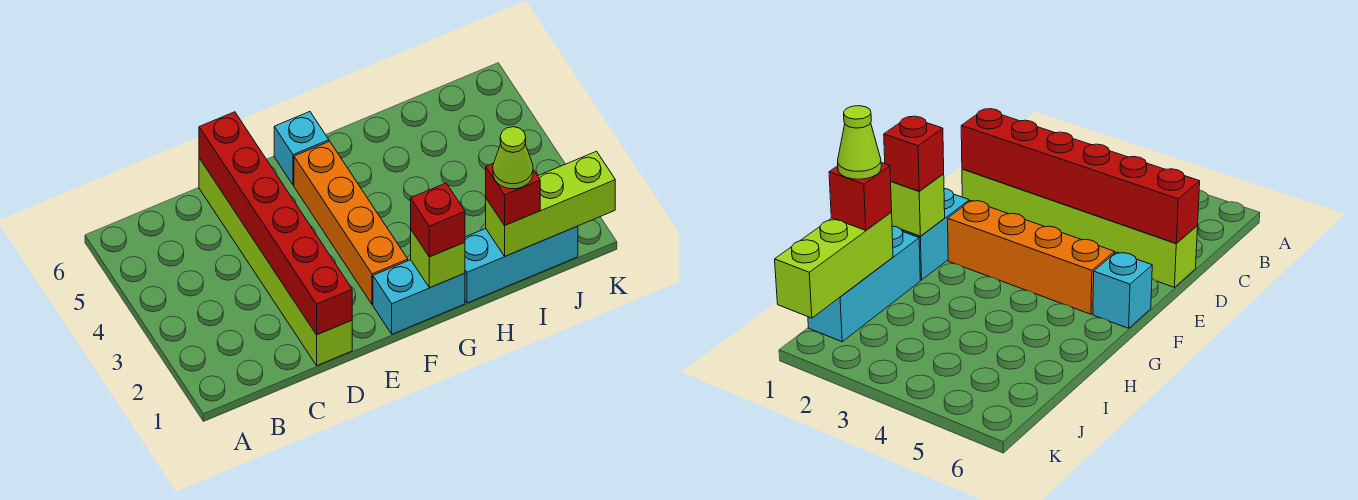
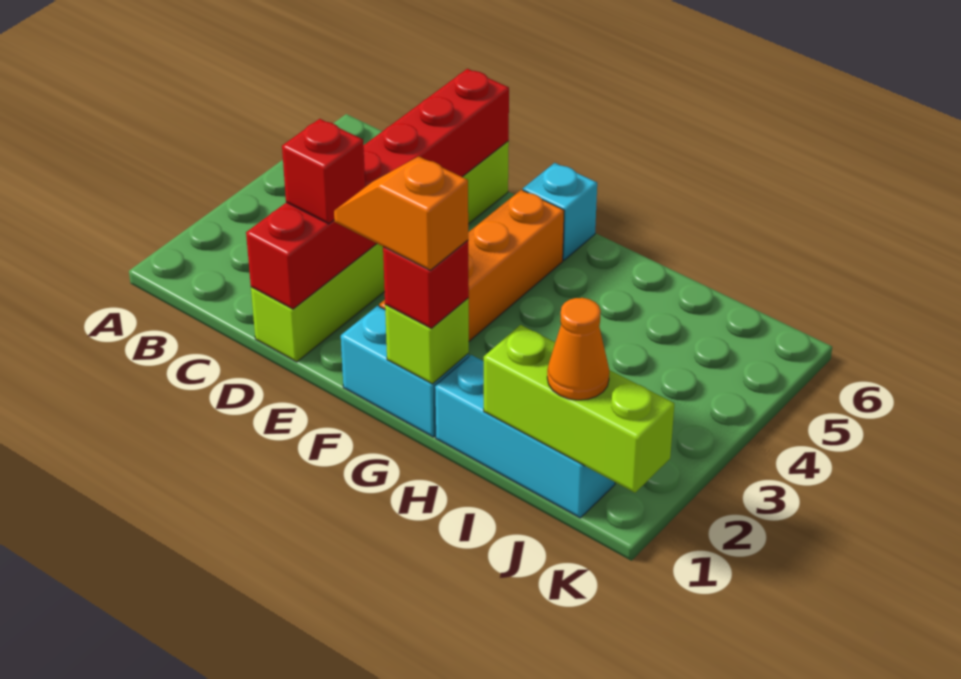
none -> orange 1x2 slope [334,156,468,270]
red 1x1 brick [486,163,540,225] -> red 1x1 brick moved to [282,119,365,224]
lime 1x1 cone [493,127,533,189] -> none
none -> orange 1x1 cone [547,298,609,400]

